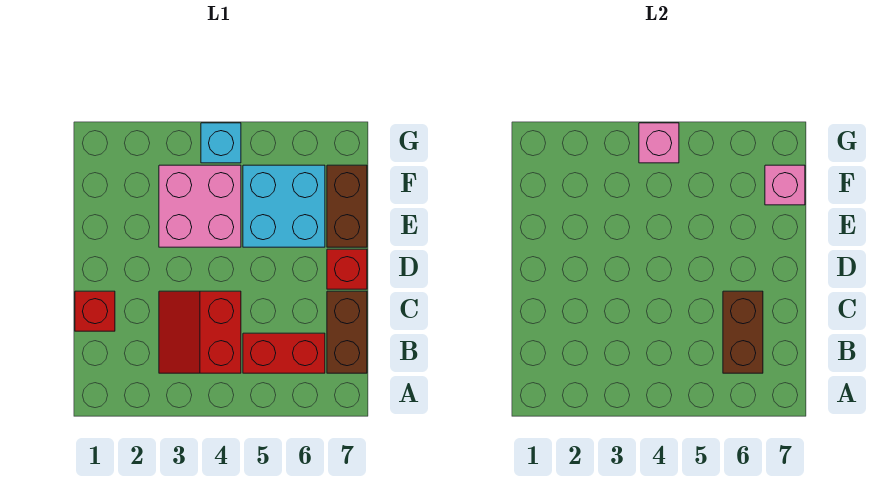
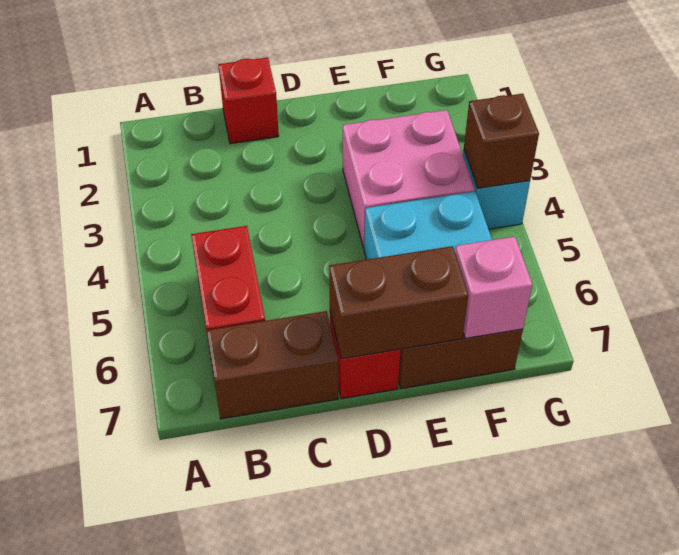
red 2x2 slope [159,291,241,373] -> none
brown 1x2 brick [723,291,763,373] -> brown 1x2 brick moved to [329,246,468,359]
pink 1x1 brick [639,123,679,163] -> brown 1x1 brick [464,94,539,188]

